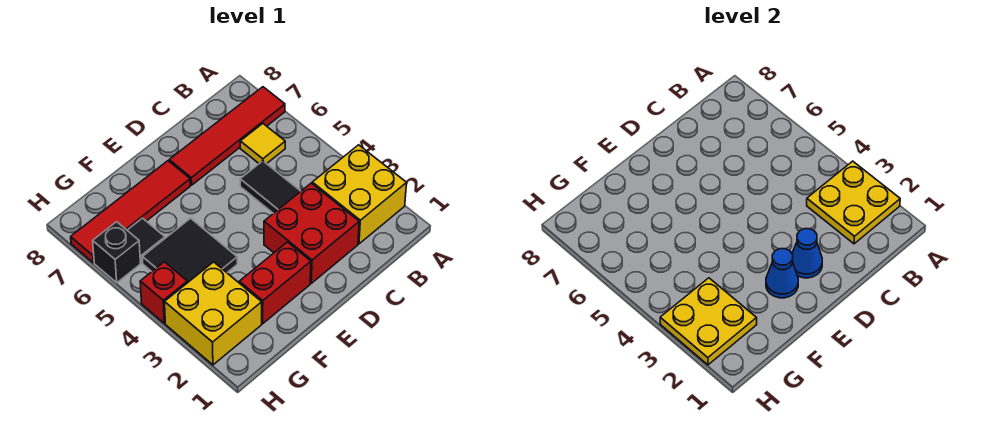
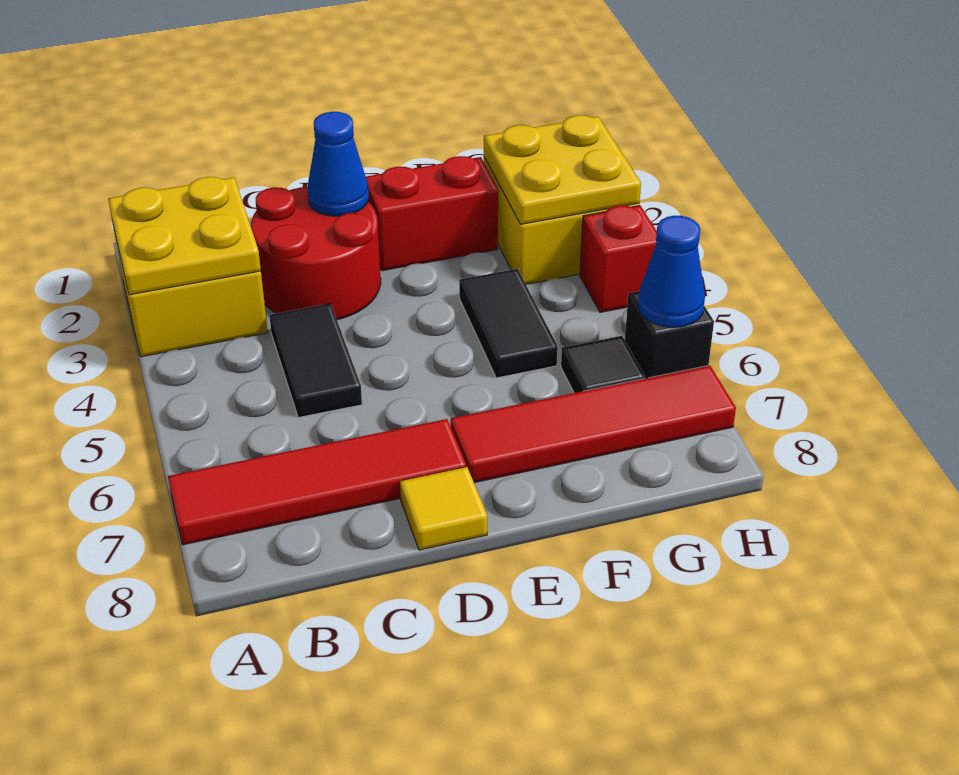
yellow 1x1 tile [240,124,285,164] -> yellow 1x1 tile moved to [400,467,487,550]
red 2x2 brick [264,183,359,283] -> red 2x2 round brick [251,187,381,320]
blue 1x1 cone [766,249,798,298] -> blue 1x1 cone moved to [638,216,705,327]
black 2x2 tile [142,218,237,283] -> black 1x2 tile [459,269,558,378]

